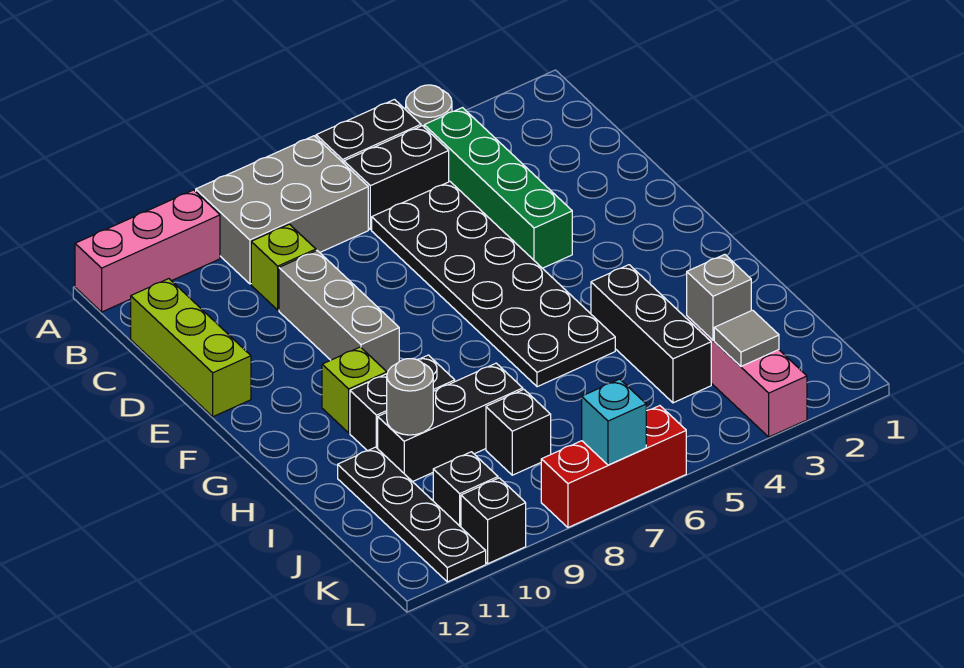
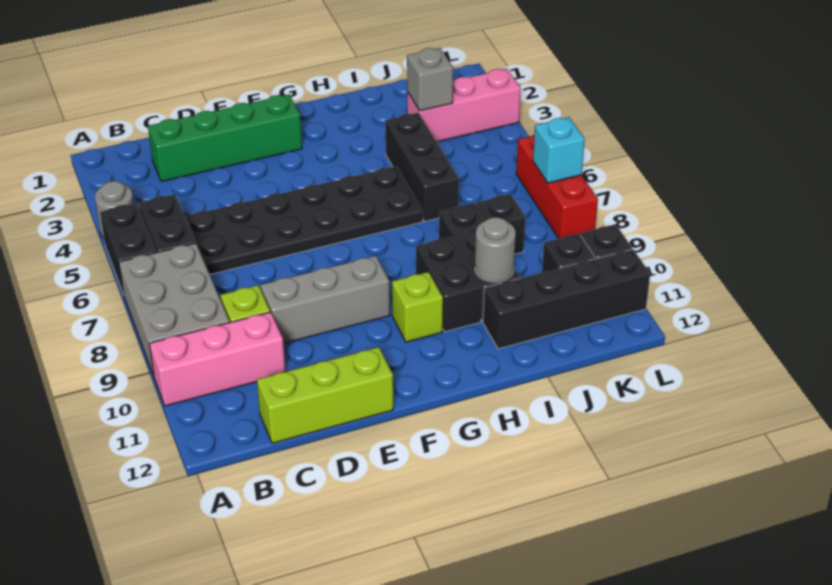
pink 1x3 brick [75,190,220,312] -> pink 1x3 brick turned to [149,312,285,406]
green 1x4 brick [424,108,572,268] -> green 1x4 brick moved to [148,94,302,181]
black 1x3 brick [591,265,711,403] -> black 1x3 brick turned to [385,113,459,222]
black 1x4 plate [338,447,486,582] -> black 1x4 brick [483,249,650,349]
grey 1x1 tile [714,310,779,366] -> none

